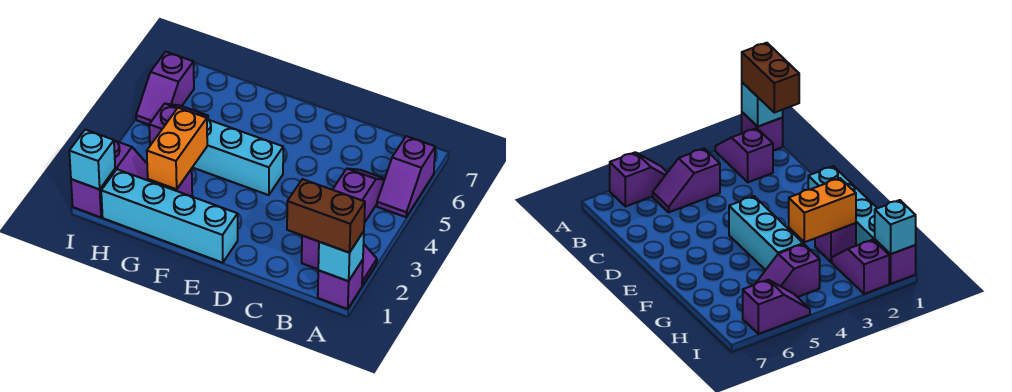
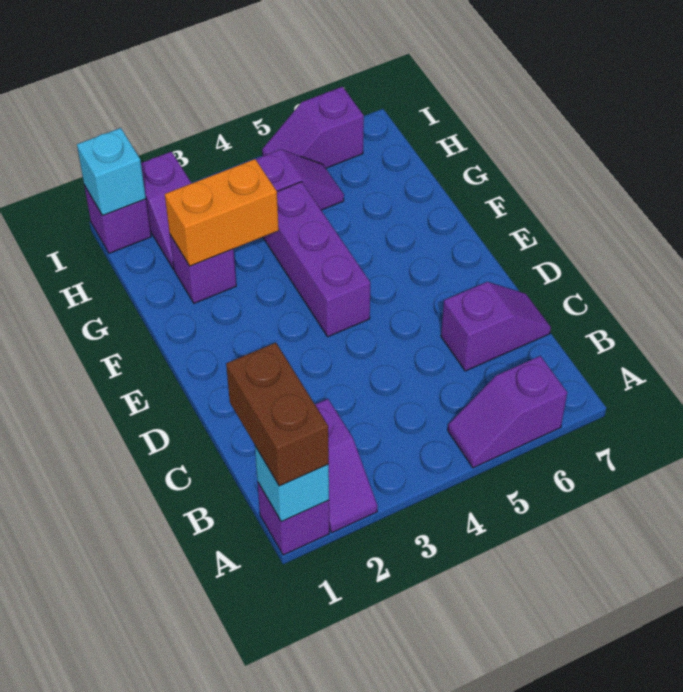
purple 1x2 slope [333,169,385,223] -> purple 1x2 slope moved to [441,282,551,371]
cyan 1x4 brick [101,169,238,263] -> none
cyan 1x3 brick [192,120,283,195] -> purple 1x3 brick [263,182,370,337]

